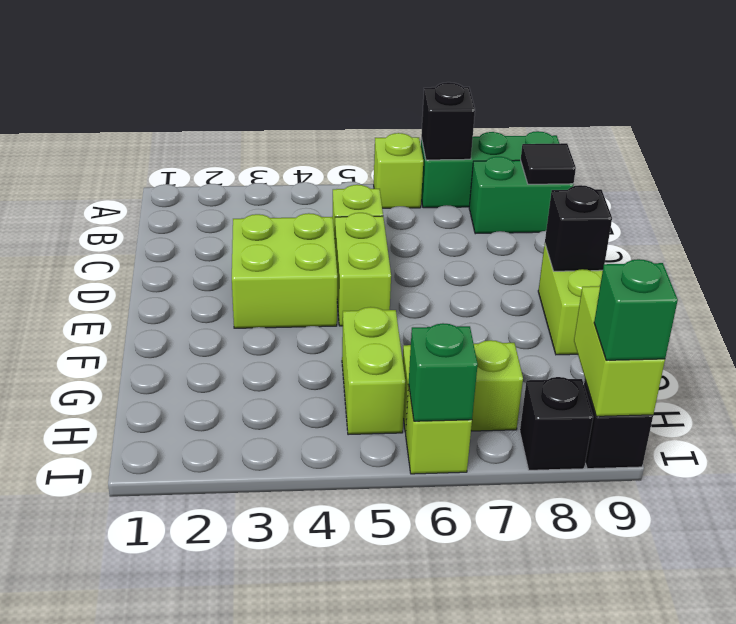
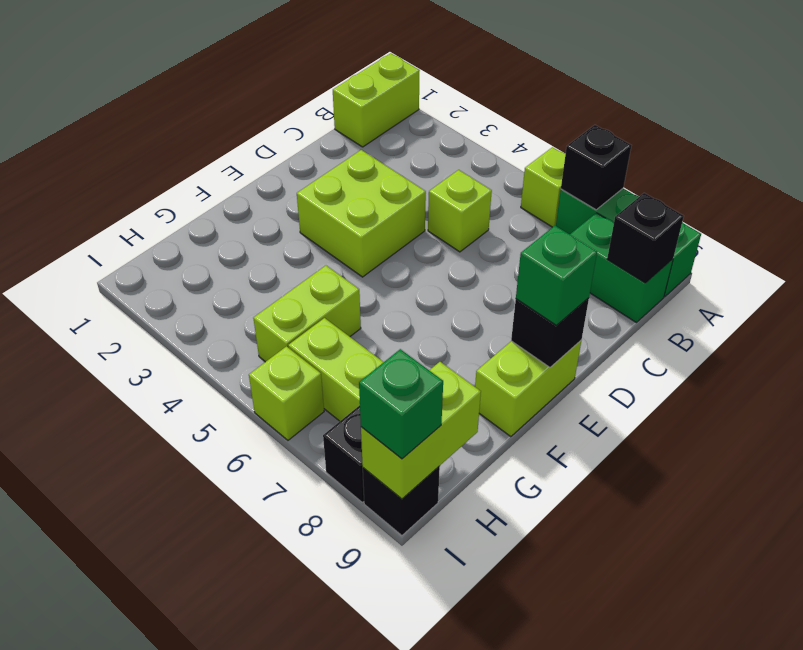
black 1x1 tile [521,143,576,184] -> black 1x1 brick [607,193,684,283]
lime 1x2 brick [335,213,391,326] -> lime 1x2 brick moved to [333,53,420,147]
green 1x1 brick [408,323,478,421] -> green 1x1 brick moved to [516,226,597,325]

